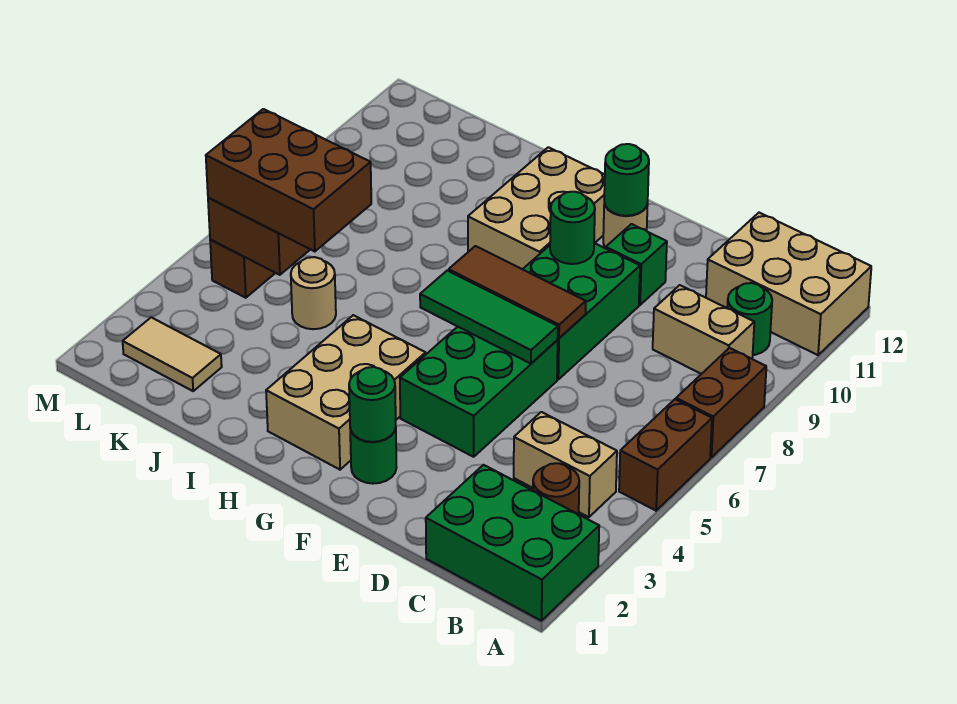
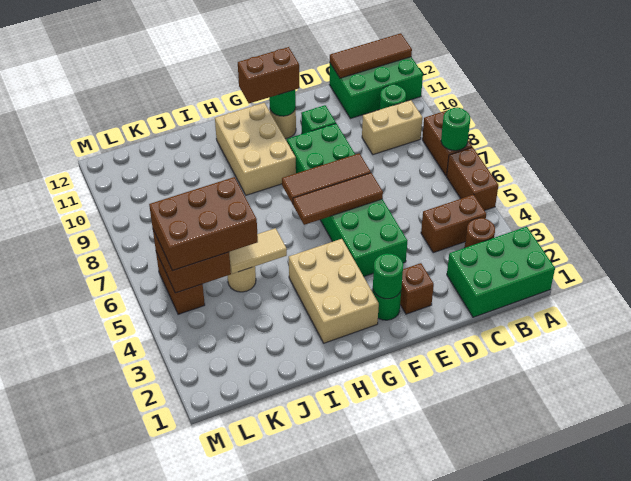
tan 2x3 brick [706,213,871,355] -> green 2x3 brick [329,57,423,119]
none -> brown 1x3 tile [330,33,412,78]
tan 1x2 brick [514,412,617,517] -> brown 1x2 brick [421,195,486,253]
none -> brown 1x1 brick [400,263,434,314]
green 1x3 tile [420,270,558,364] -> brown 1x3 tile [293,173,383,225]
green 1x1 round brick [550,192,595,264] -> green 1x1 round brick moved to [441,107,470,151]
none -> brown 1x2 brick [238,47,299,103]
tan 1x2 tile [123,317,222,391] -> tan 1x2 tile moved to [229,228,287,274]

